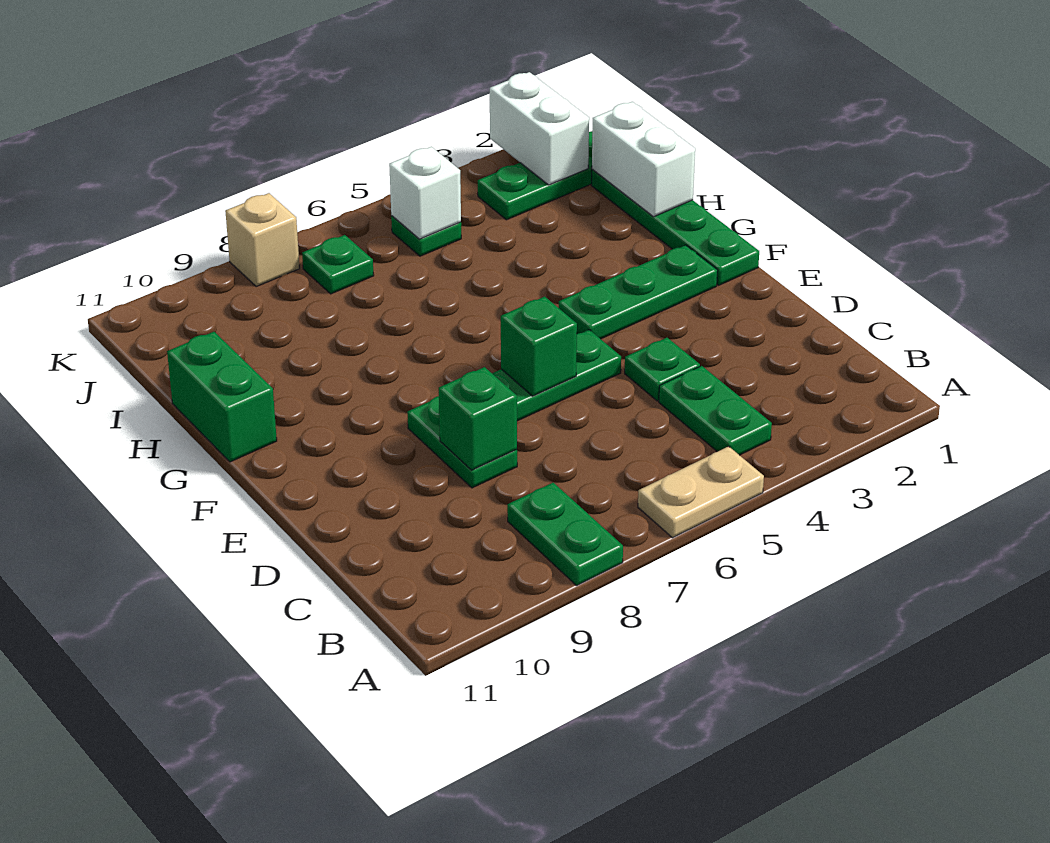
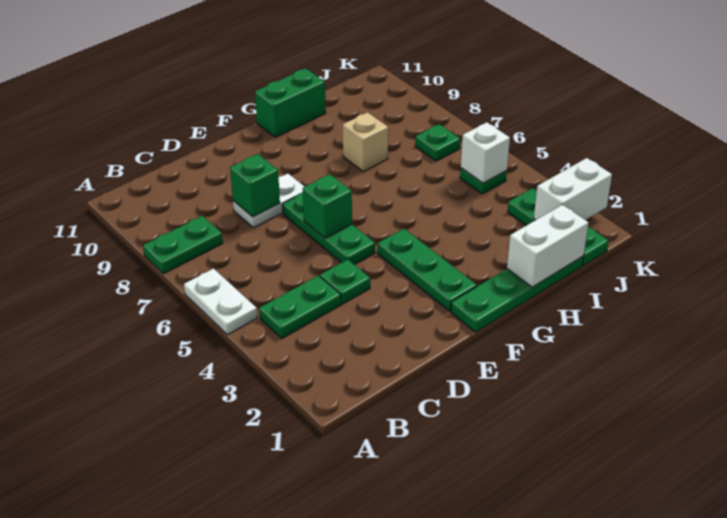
tan 1x2 plate [638,446,764,538] -> white 1x2 plate [184,269,257,335]
green 1x2 plate [407,396,517,488] -> white 1x2 plate [233,174,304,228]
tan 1x1 brick [225,193,300,286] -> tan 1x1 brick moved to [343,112,388,171]

